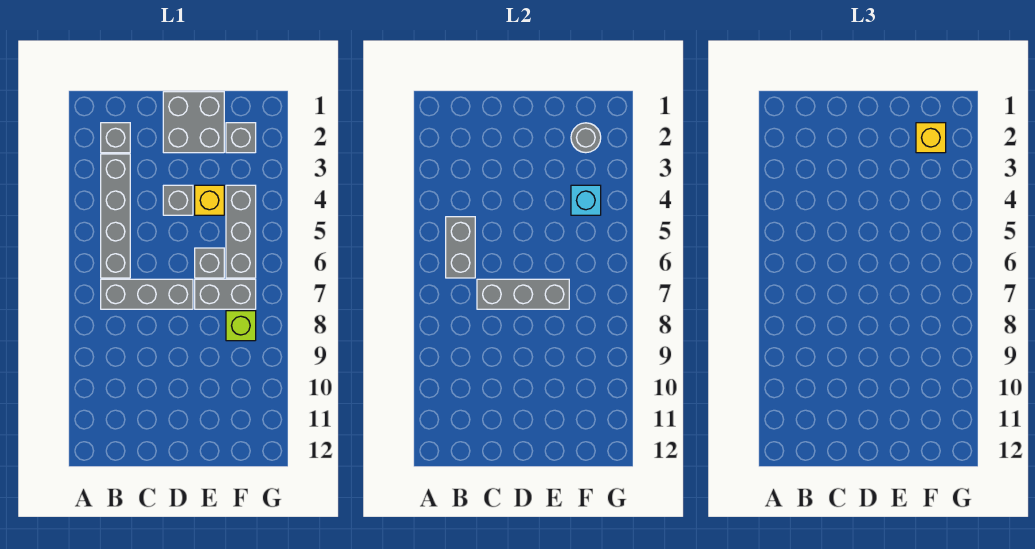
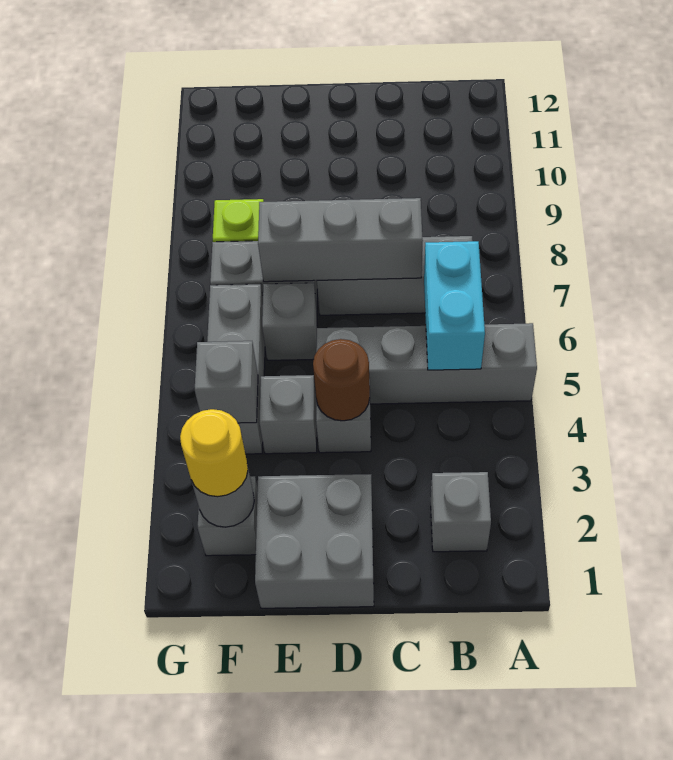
grey 1x4 brick [101,154,130,278] -> grey 1x4 brick turned to [316,323,537,404]
grey 1x2 brick [446,217,475,278] -> cyan 1x2 brick [424,241,485,370]
none -> brown 1x1 round brick [313,339,370,421]
yellow 1x1 brick [195,185,224,215] -> grey 1x1 brick [259,375,317,454]
yellow 1x1 brick [916,123,946,153] -> yellow 1x1 round brick [180,409,248,497]
cyan 1x1 brick [571,185,601,215] -> grey 1x1 brick [195,341,258,423]

